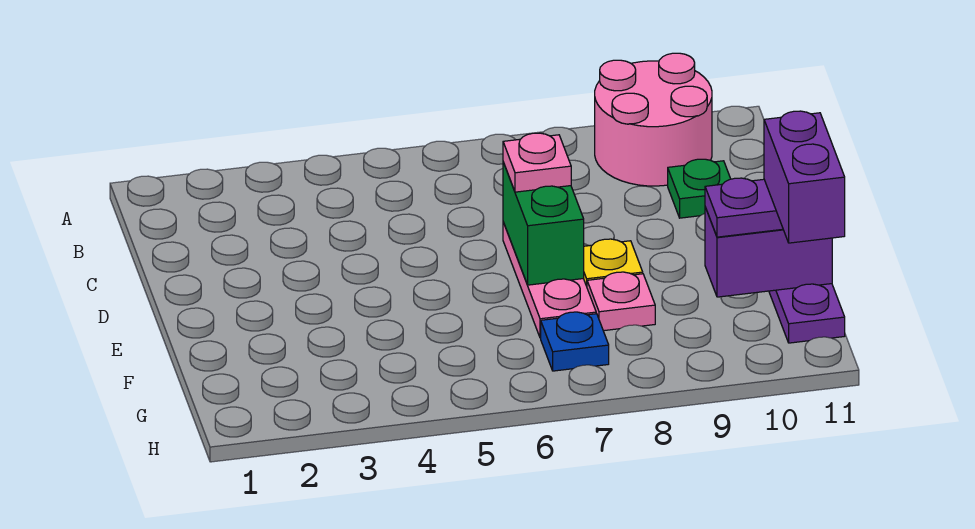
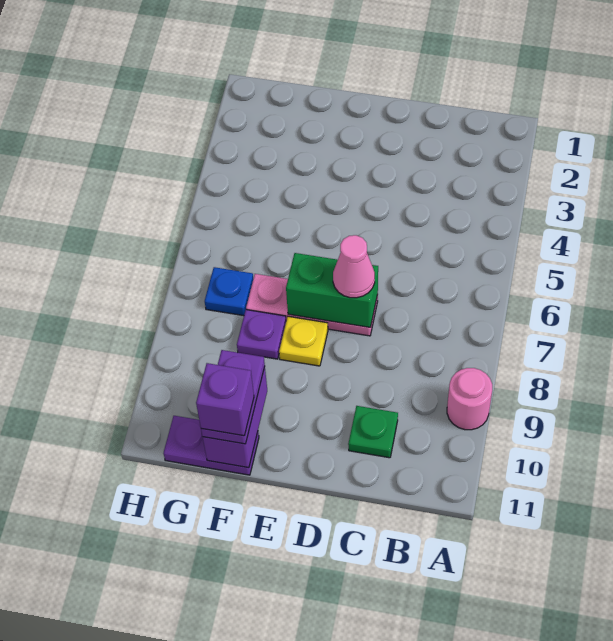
pink 2x2 round brick [595,53,712,186] -> pink 1x1 round brick [447,368,492,430]
pink 1x1 plate [503,133,571,192] -> pink 1x1 cone [333,235,375,298]
pink 1x1 plate [587,272,655,331] -> purple 1x1 plate [237,310,286,359]
purple 1x2 brick [764,111,845,243] -> purple 1x1 brick [196,363,254,436]

